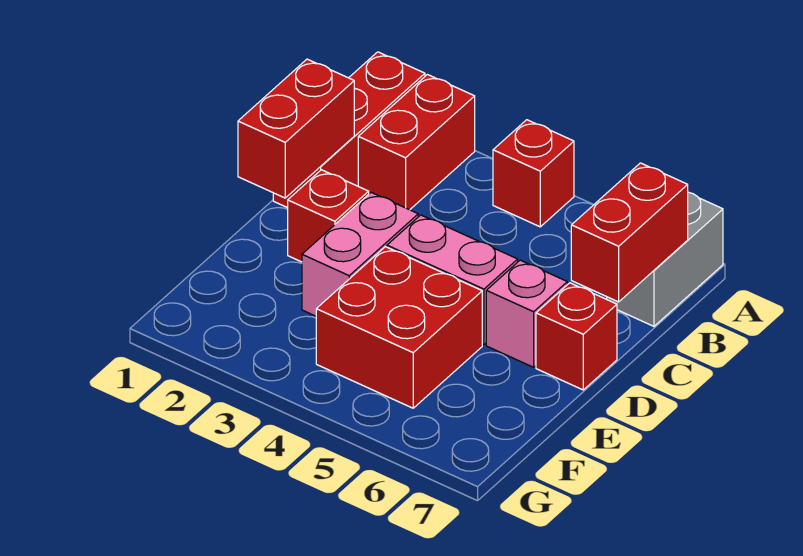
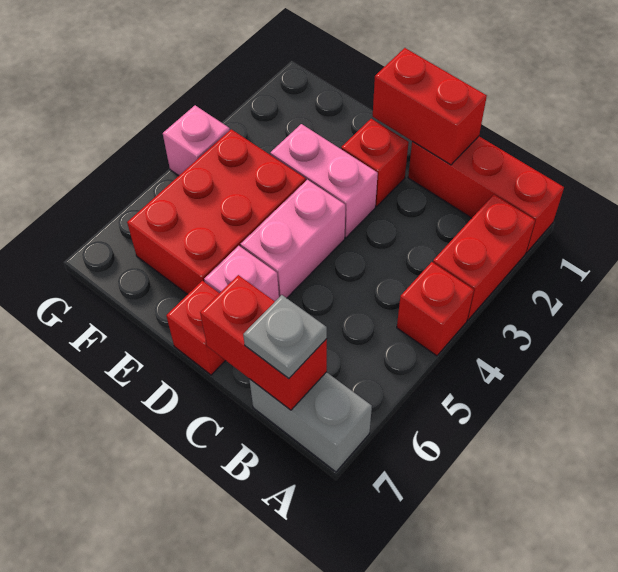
red 1x2 brick [358,75,475,210] -> red 1x2 brick turned to [433,195,535,320]
none -> grey 1x1 plate [243,295,327,378]
red 2x2 brick [316,247,482,408] -> red 2x3 brick [127,129,306,294]
none -> pink 1x1 brick [163,105,230,176]

